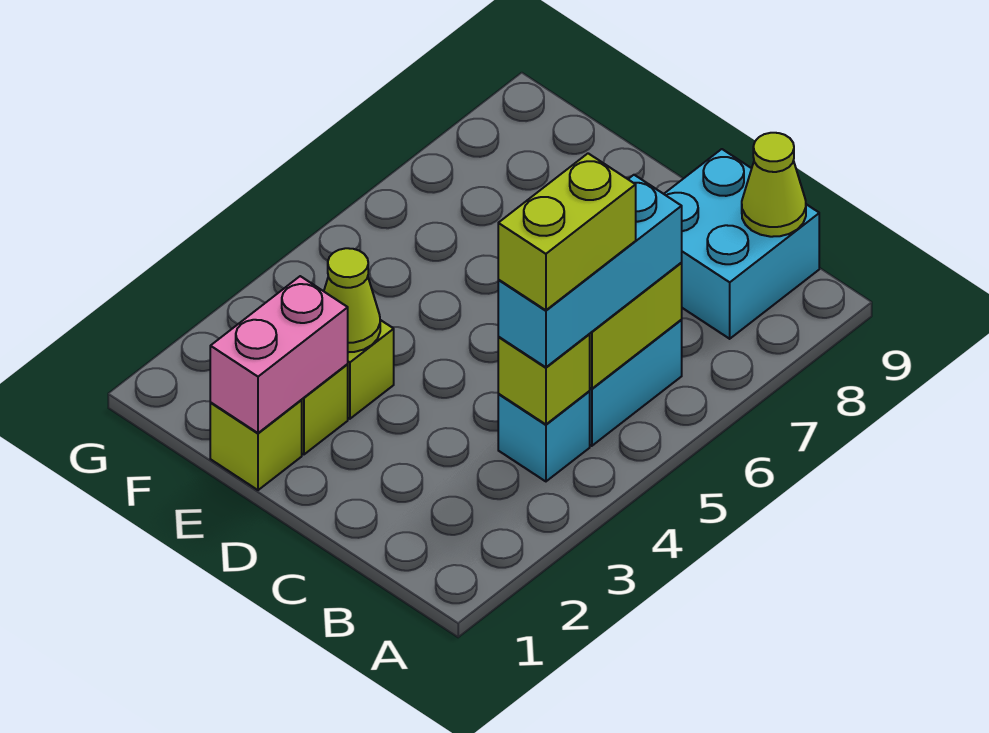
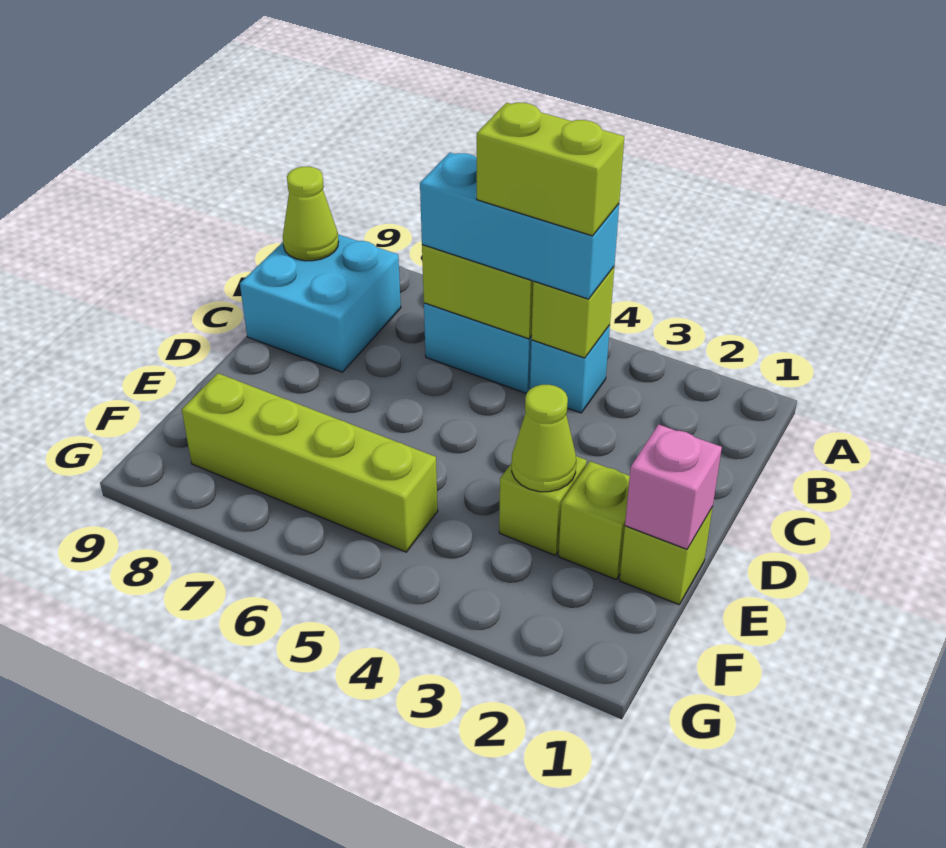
pink 1x2 brick [210,276,348,433] -> pink 1x1 brick [625,424,722,549]
none -> lime 1x4 brick [182,373,438,552]

